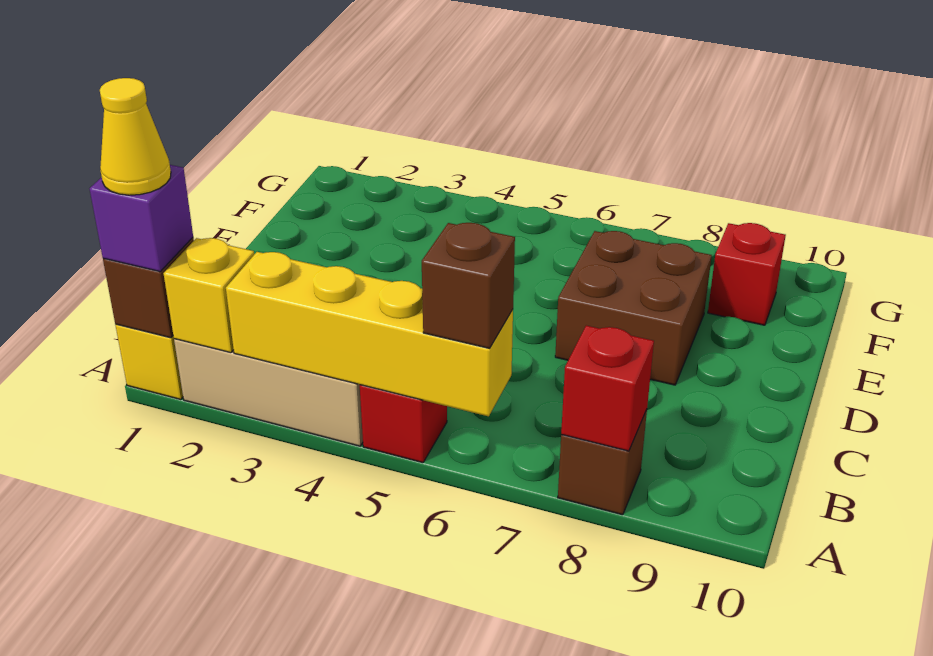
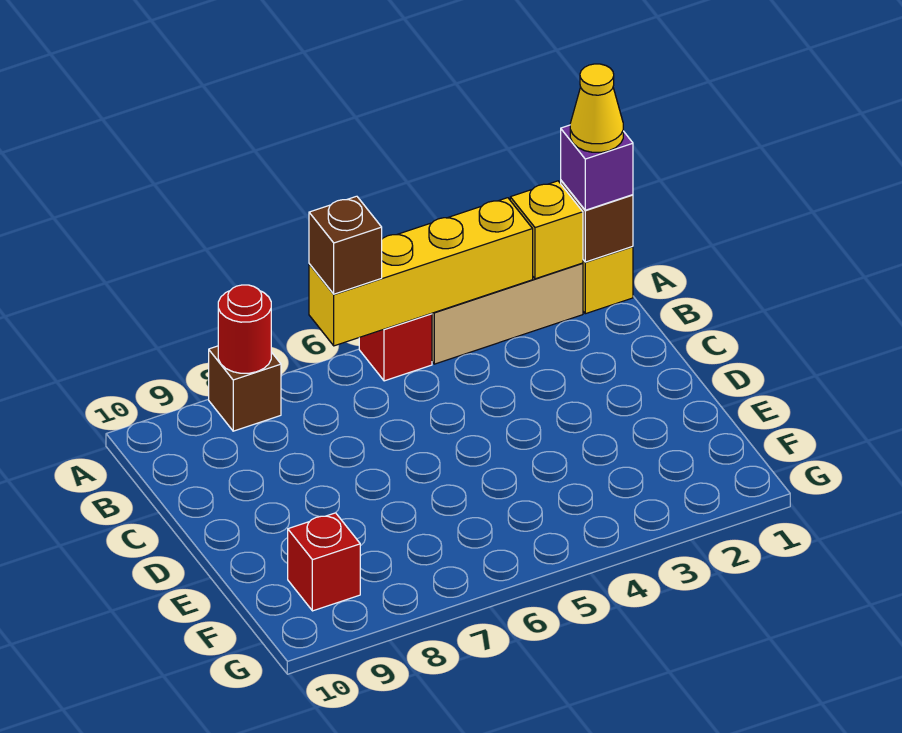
red 1x1 brick [561,325,654,451] -> red 1x1 round brick [218,285,271,373]
brown 2x2 brick [555,231,712,385] -> none

